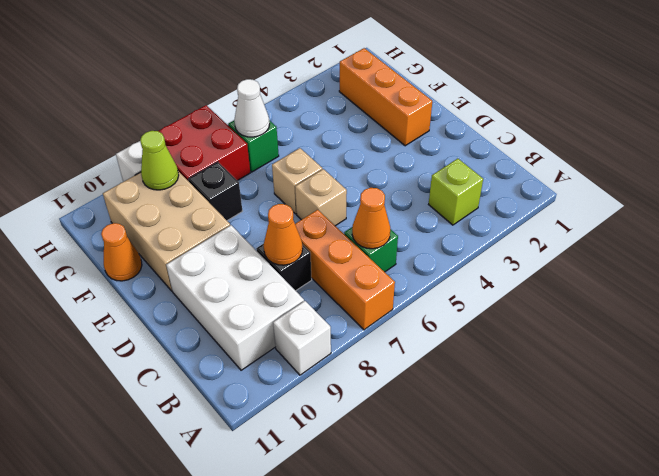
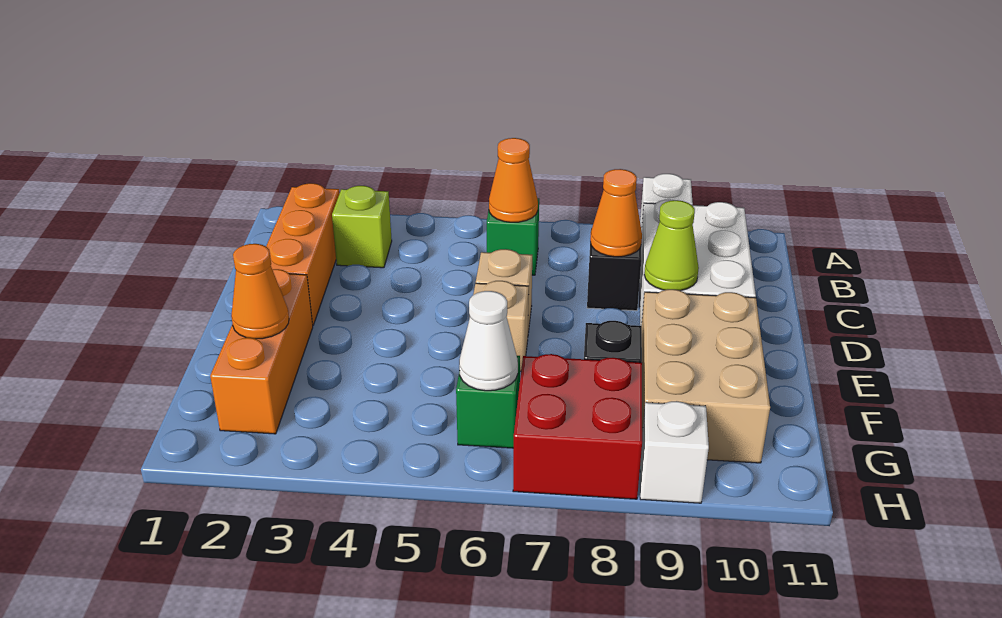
orange 1x3 brick [295,210,395,330] -> orange 1x3 brick moved to [266,183,339,325]
orange 1x1 cone [101,223,142,281] -> orange 1x1 cone moved to [231,244,289,339]
lime 1x1 cone [140,131,179,190] -> lime 1x1 cone moved to [644,200,699,291]

